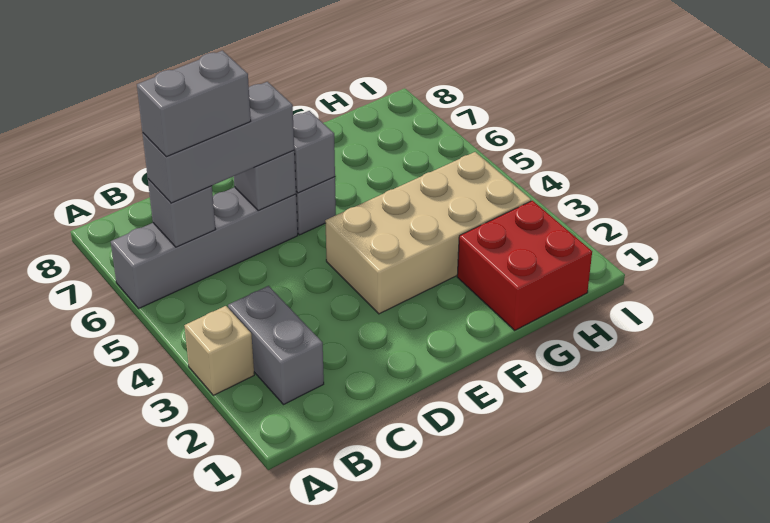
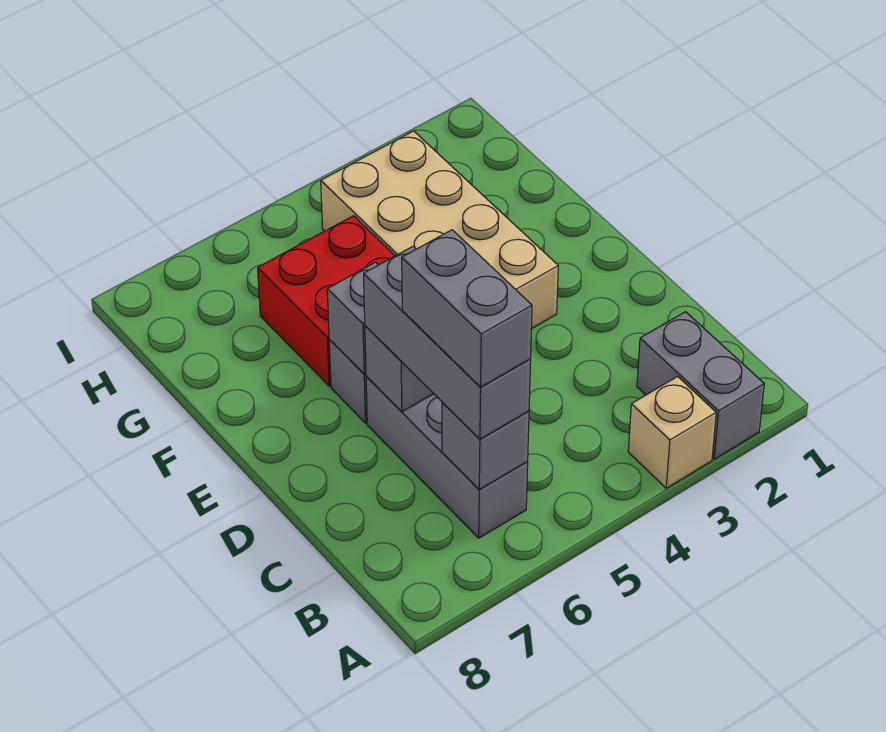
grey 1x4 brick [111,187,298,308] -> grey 1x3 brick [366,376,528,538]
grey 1x2 brick [228,286,324,405] -> grey 1x2 brick turned to [637,312,764,459]
red 2x2 brick [457,201,592,330] -> red 2x2 brick moved to [258,216,395,386]

